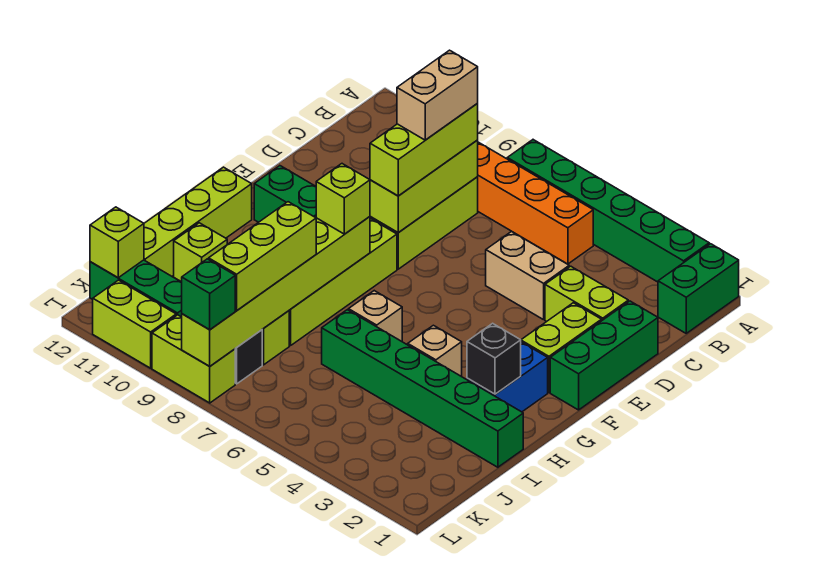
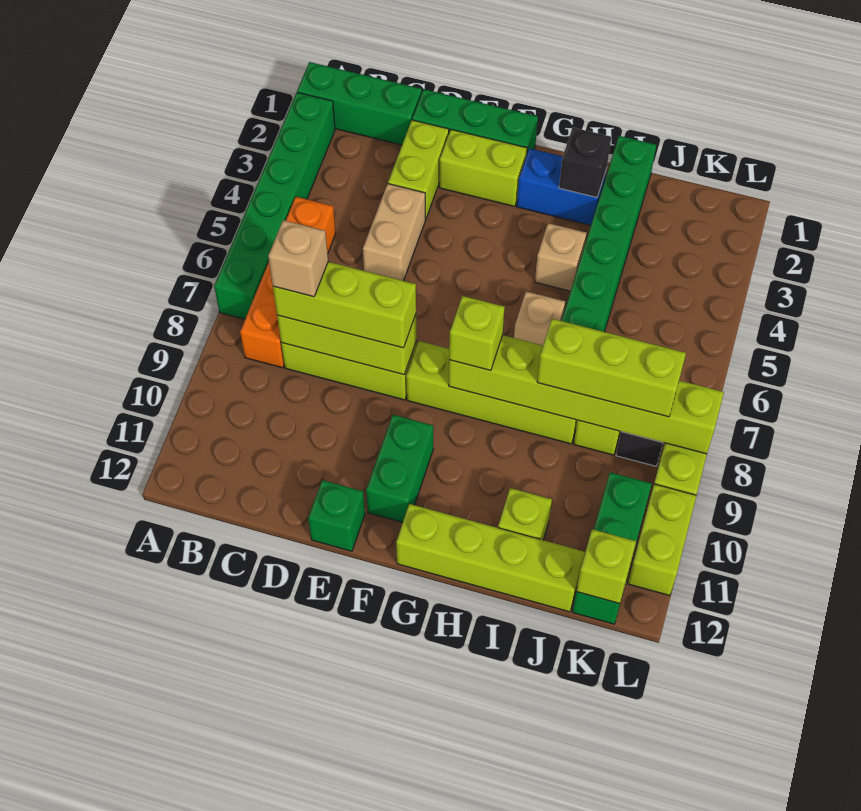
green 1x2 brick [658,244,739,333] -> green 1x3 brick [297,62,422,145]
tan 1x2 brick [397,50,478,140] -> tan 1x1 brick [268,220,328,297]
green 1x1 brick [182,259,235,330] -> green 1x1 brick moved to [308,480,365,551]

